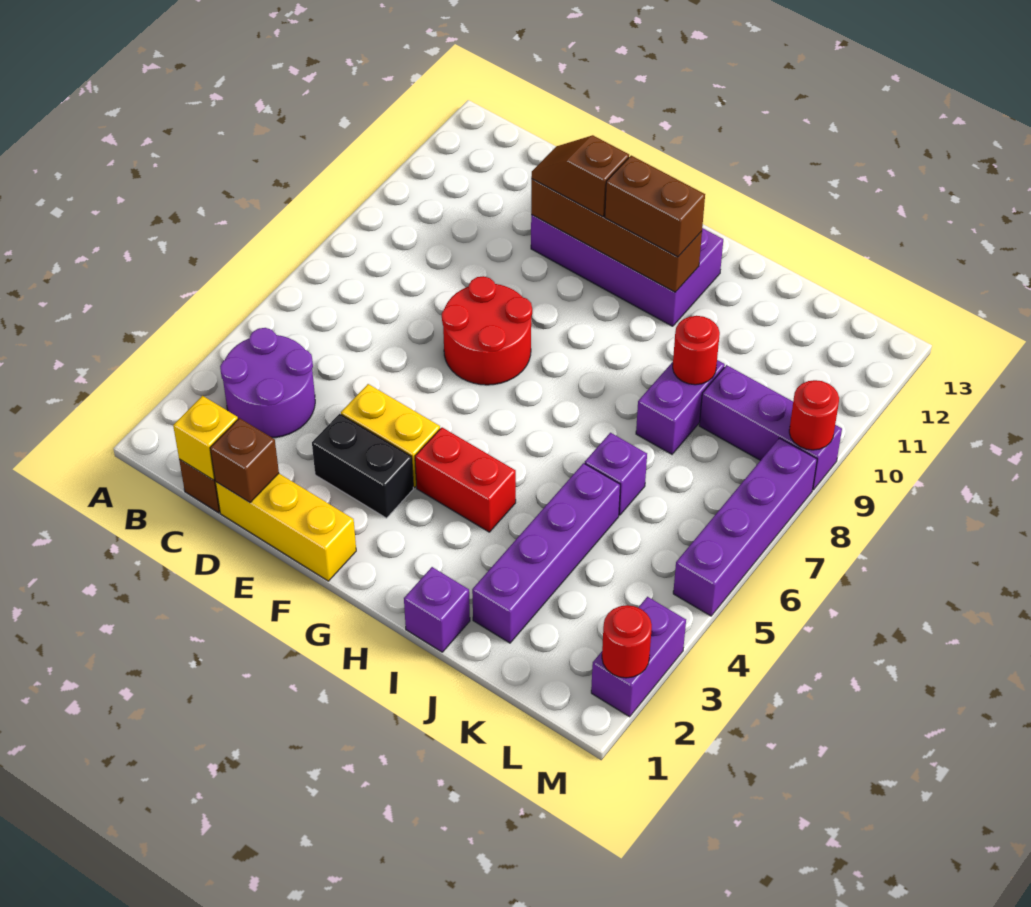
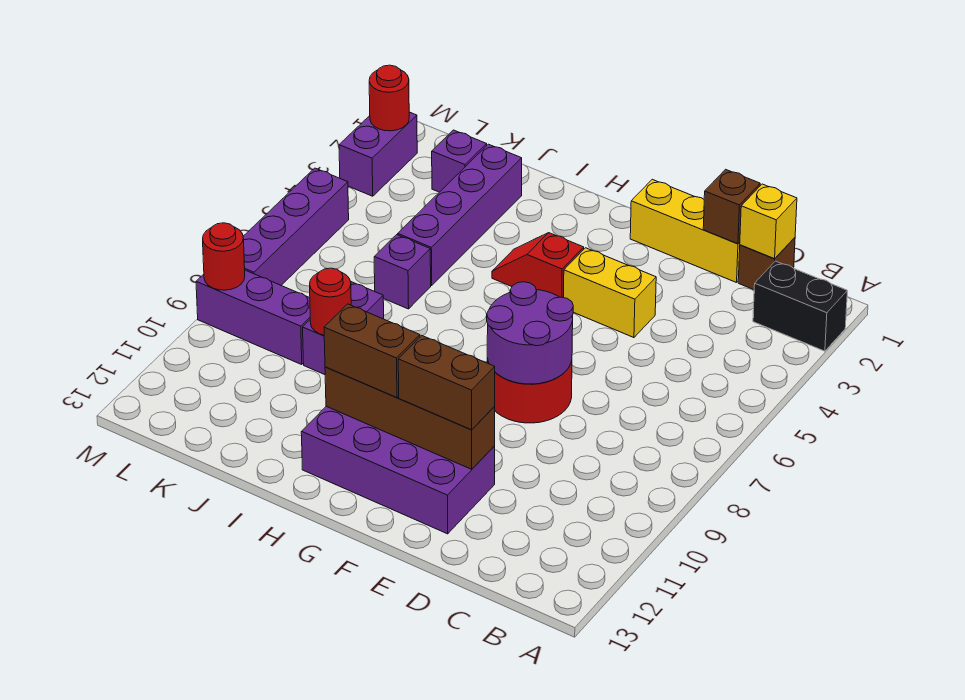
purple 2x2 round brick [220,328,315,438] -> purple 2x2 round brick moved to [487,282,573,384]
black 1x2 brick [312,414,413,518] -> black 1x2 brick moved to [753,261,847,351]
brown 1x2 slope [531,135,629,217] -> brown 1x2 brick [398,335,495,430]
red 1x2 brick [415,428,516,532] -> red 1x2 slope [492,233,584,298]
purple 1x1 brick [404,567,470,652] -> purple 1x1 brick moved to [432,130,487,192]

